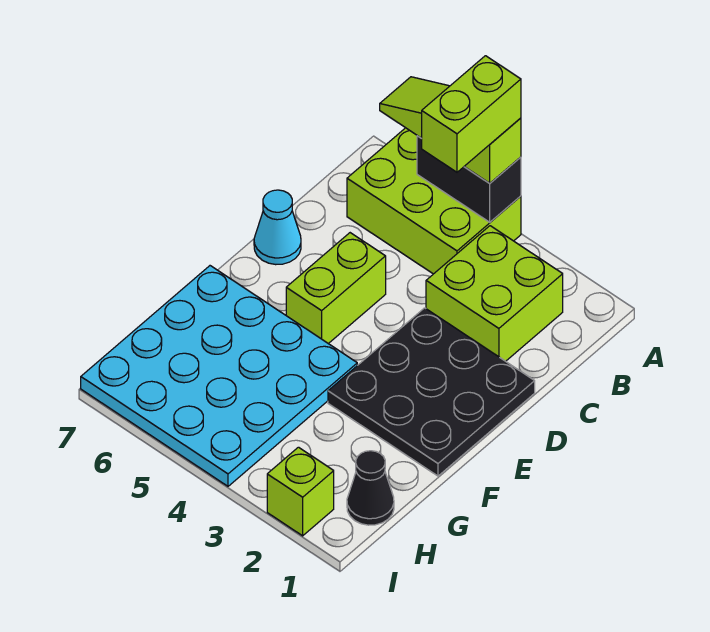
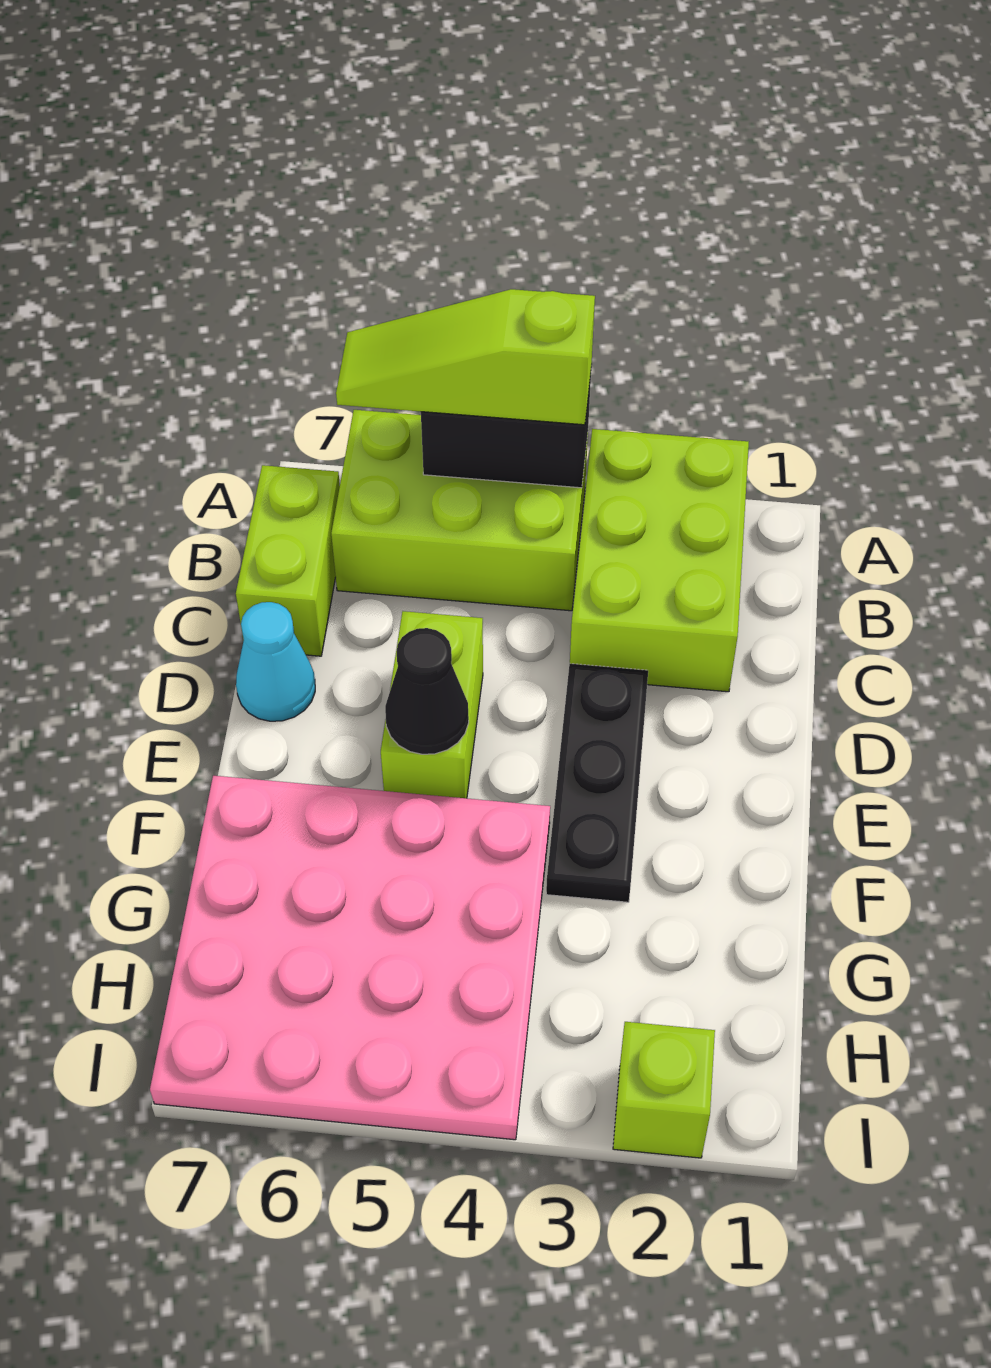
lime 1x2 brick [421,56,521,172] -> lime 1x2 brick moved to [236,465,340,656]
lime 2x2 brick [426,226,563,361] -> lime 2x3 brick [570,429,749,692]
black 3x3 plate [328,308,535,476] -> black 1x3 plate [546,663,648,902]
cyan 4x4 plate [81,266,357,486] -> pink 4x4 plate [150,776,550,1140]
black 1x1 cone [347,451,394,525] -> black 1x1 cone moved to [385,628,469,754]

